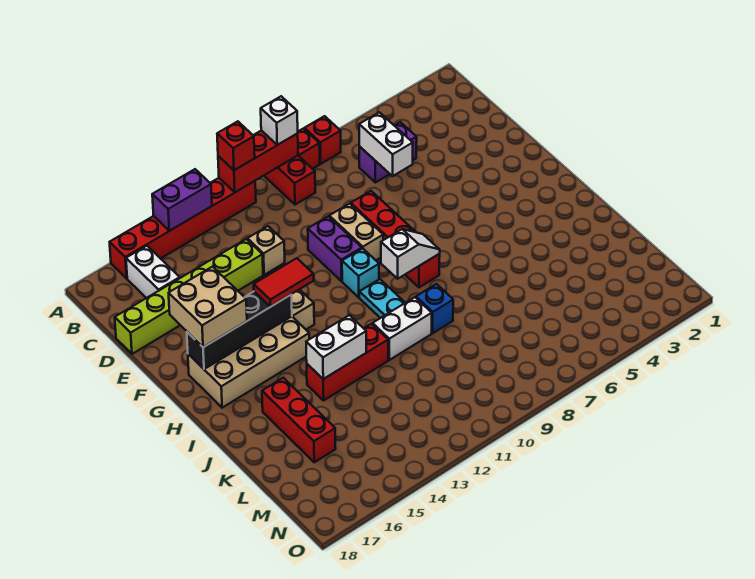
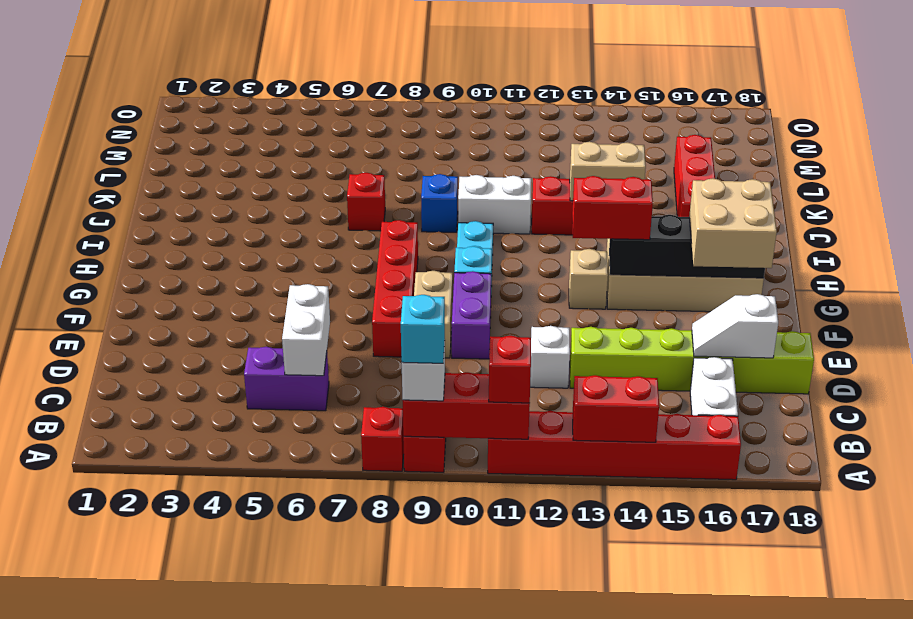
red 1x1 brick [304,116,341,164] -> red 1x1 brick moved to [347,173,385,231]
none -> cyan 1x1 brick [401,295,445,363]
purple 1x2 brick [152,169,212,231] -> red 1x2 brick [573,375,659,442]
tan 1x1 brick [247,226,285,275] -> white 1x1 brick [530,326,570,388]
red 1x2 tile [254,258,314,307] -> red 1x2 brick [572,176,653,240]
white 1x2 slope [381,229,440,279] -> white 1x2 slope moved to [692,294,778,358]
white 1x2 brick [306,315,366,379] -> tan 1x2 brick [570,142,646,201]

